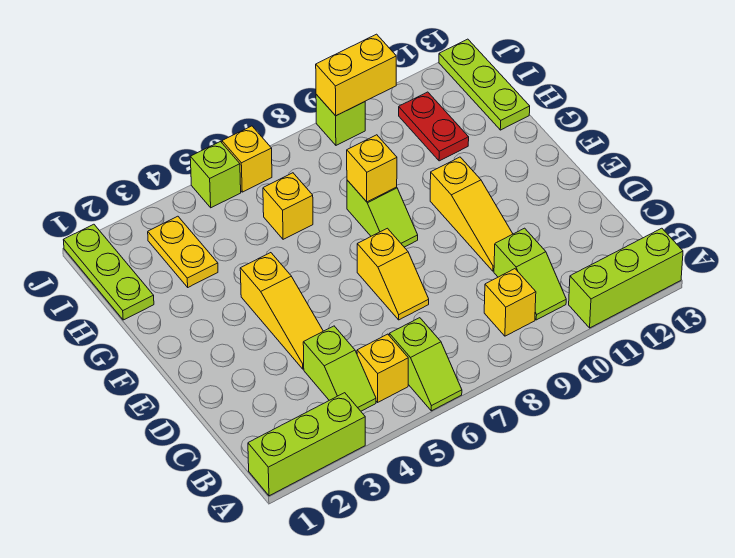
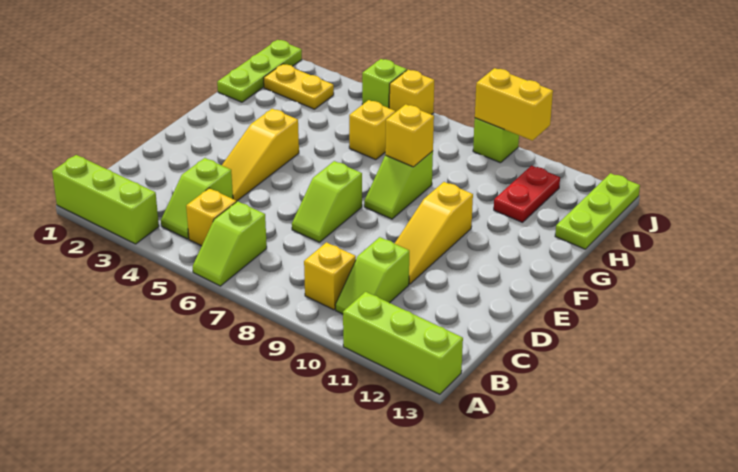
yellow 1x2 slope [357,228,429,320] -> lime 1x2 slope [292,161,362,242]
yellow 1x2 plate [148,216,218,287] -> yellow 1x2 plate turned to [264,64,334,109]

